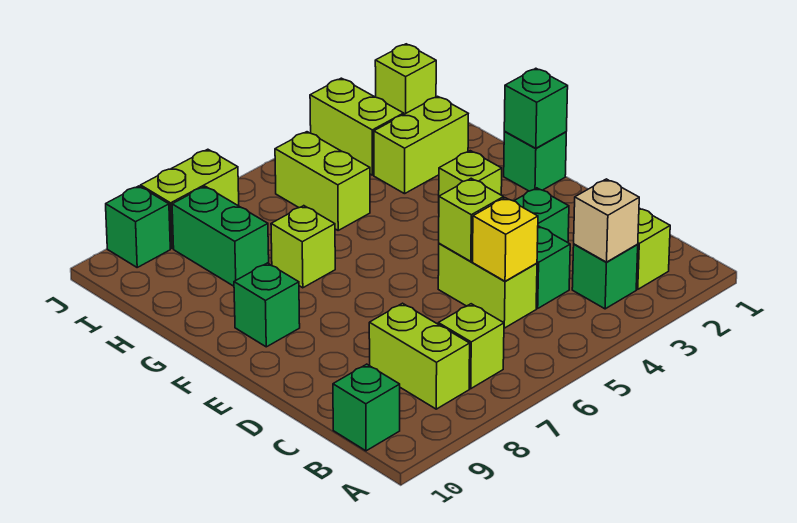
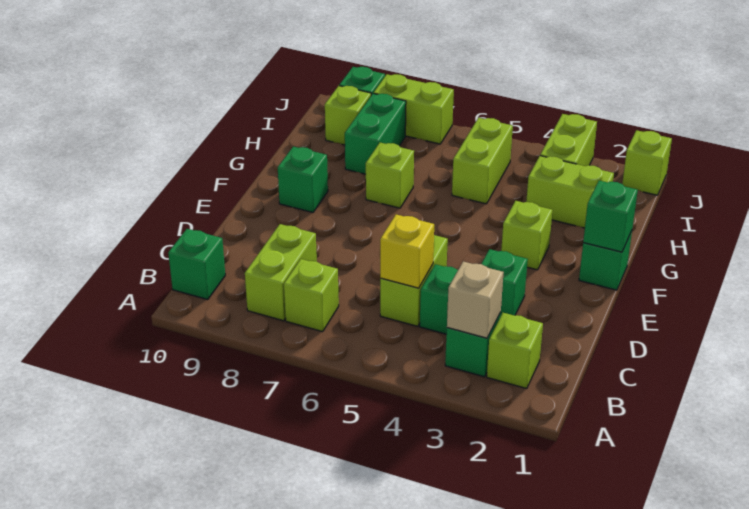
lime 1x1 brick [439,178,504,261] -> lime 1x1 brick moved to [325,86,371,145]

